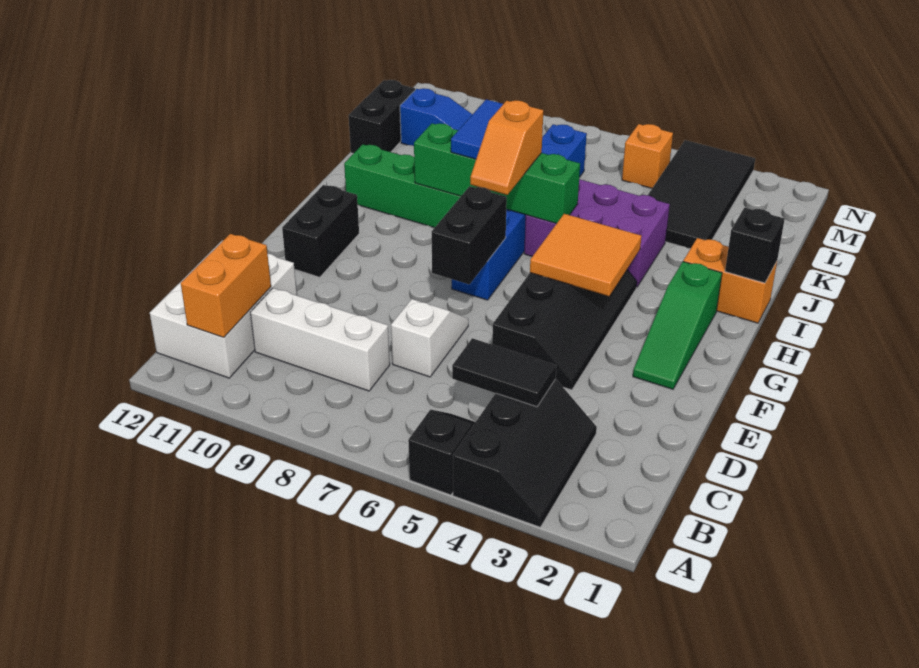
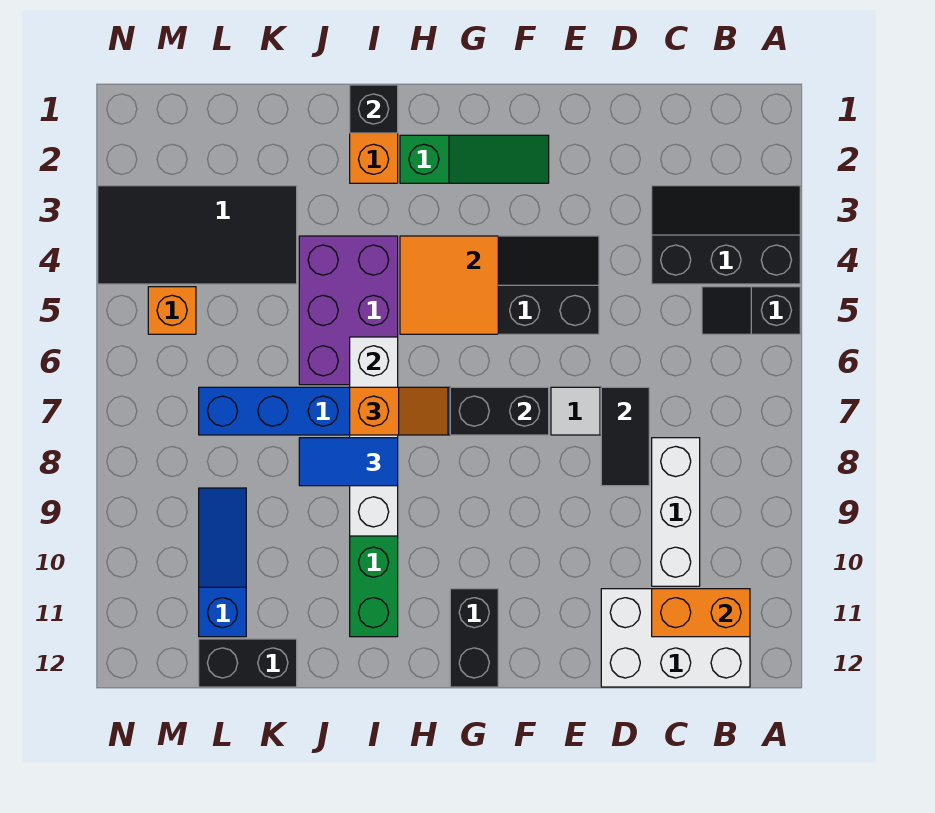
black 1x2 tile [452,338,556,407] -> black 1x2 tile moved to [601,387,649,486]
black 1x2 brick [282,185,359,277] -> black 1x2 brick turned to [450,589,498,687]
green 1x4 brick [414,123,580,223] -> white 1x4 brick [350,337,398,536]

